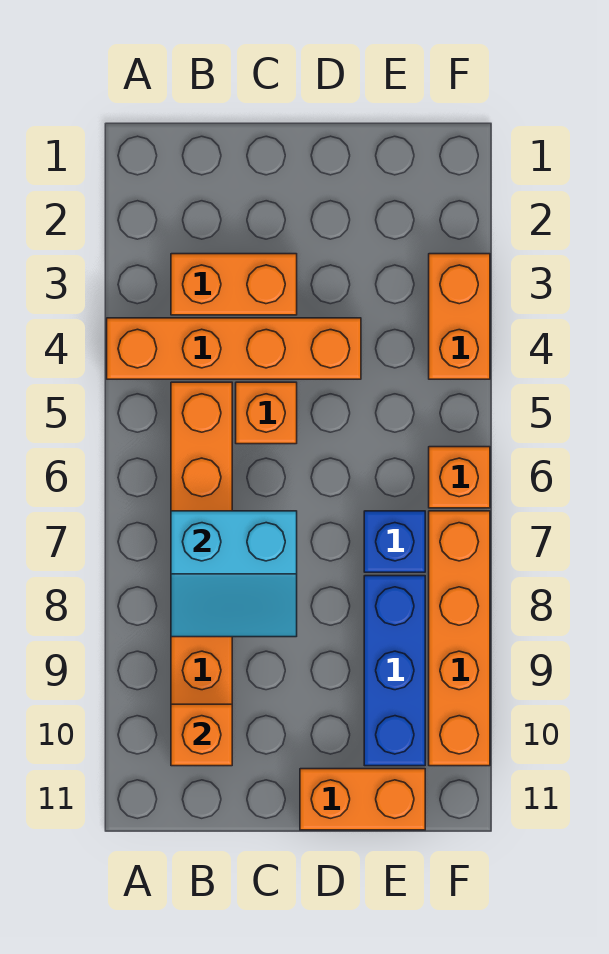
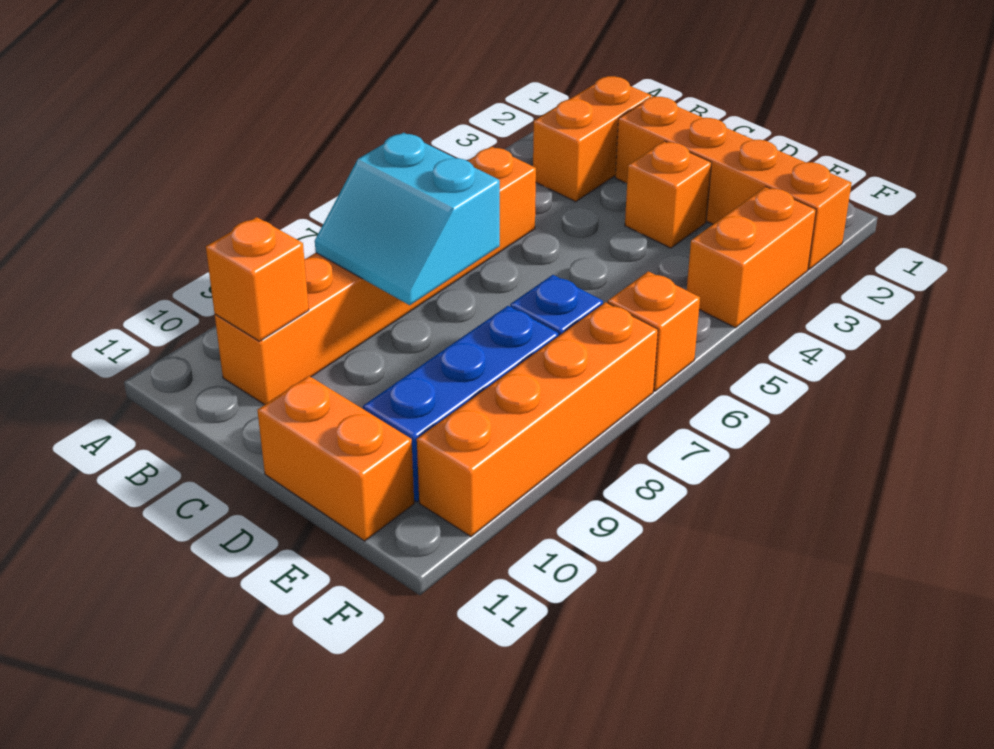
orange 1x4 brick [107,318,361,379] -> orange 1x4 brick moved to [615,96,852,269]
orange 1x2 brick [171,254,297,315] -> orange 1x2 brick turned to [533,76,651,202]
orange 1x1 brick [236,382,297,444] -> orange 1x1 brick moved to [625,141,712,248]

